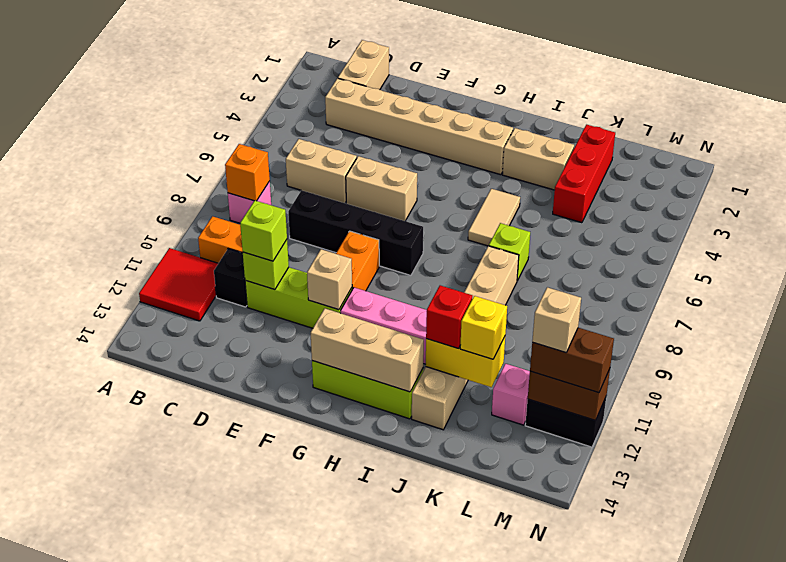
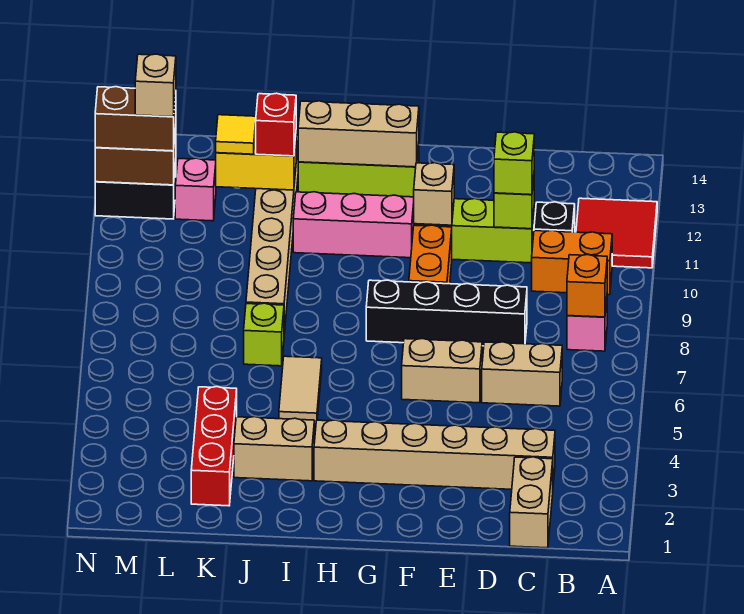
yellow 1x1 brick [460,296,507,359] -> yellow 1x1 tile [216,115,256,154]

